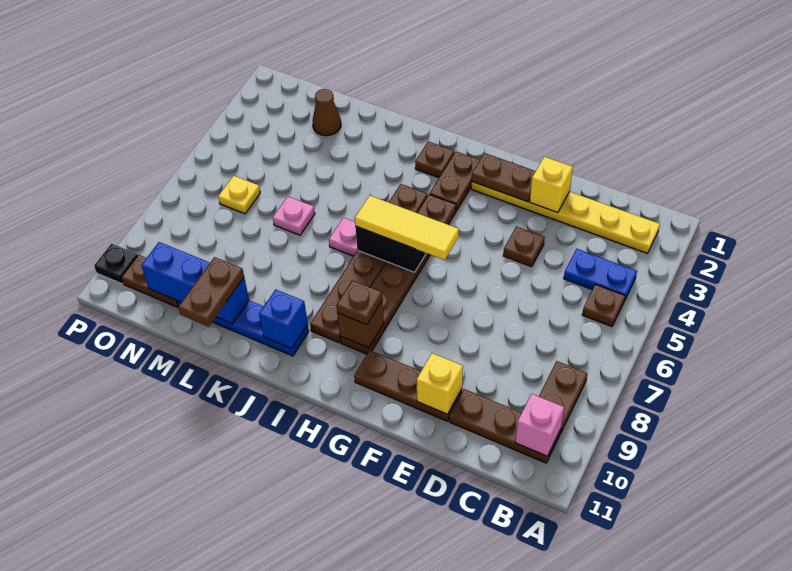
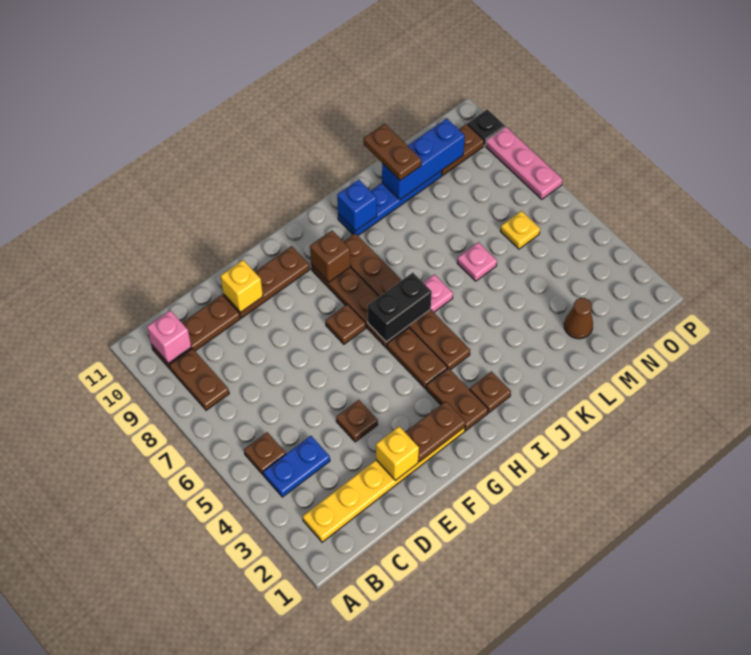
yellow 1x3 tile [355,195,459,260] -> none
brown 1x1 plate [336,280,382,325] -> brown 1x1 plate moved to [326,304,366,344]
none -> pink 1x3 plate [486,127,563,199]

